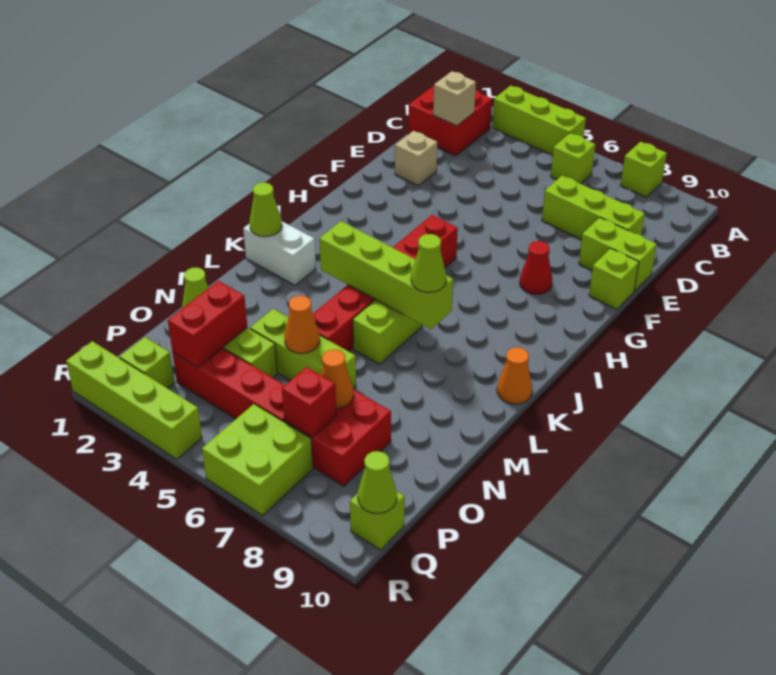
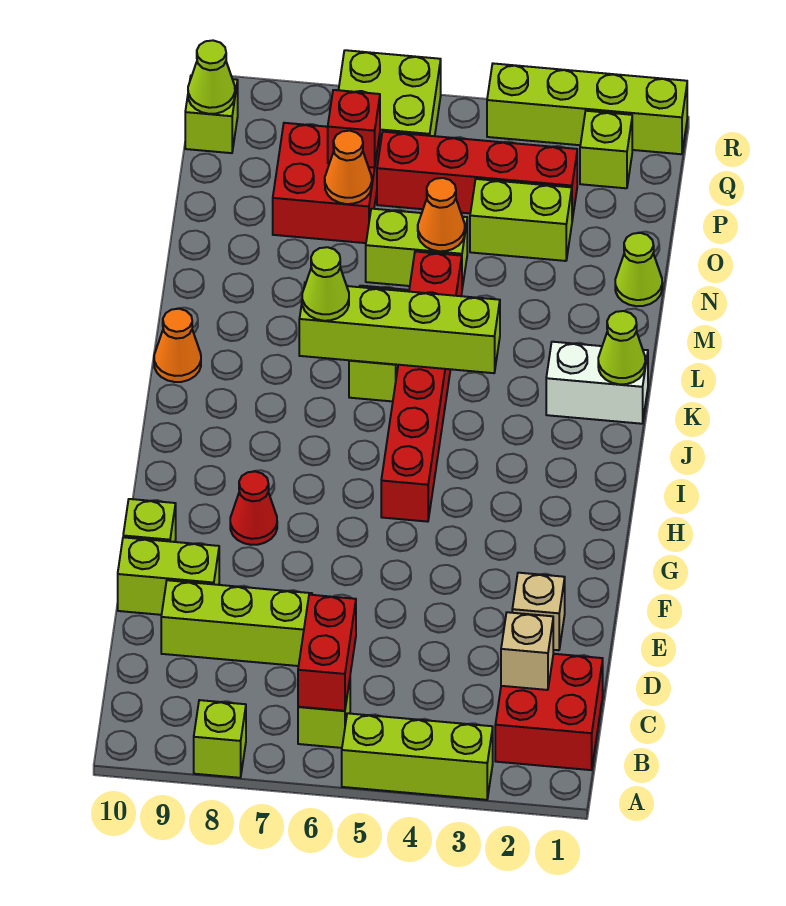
lime 1x3 brick [250,309,356,388] -> lime 1x2 brick [366,209,467,288]
red 1x2 brick [168,281,247,367] -> red 1x2 brick moved to [298,595,356,711]

